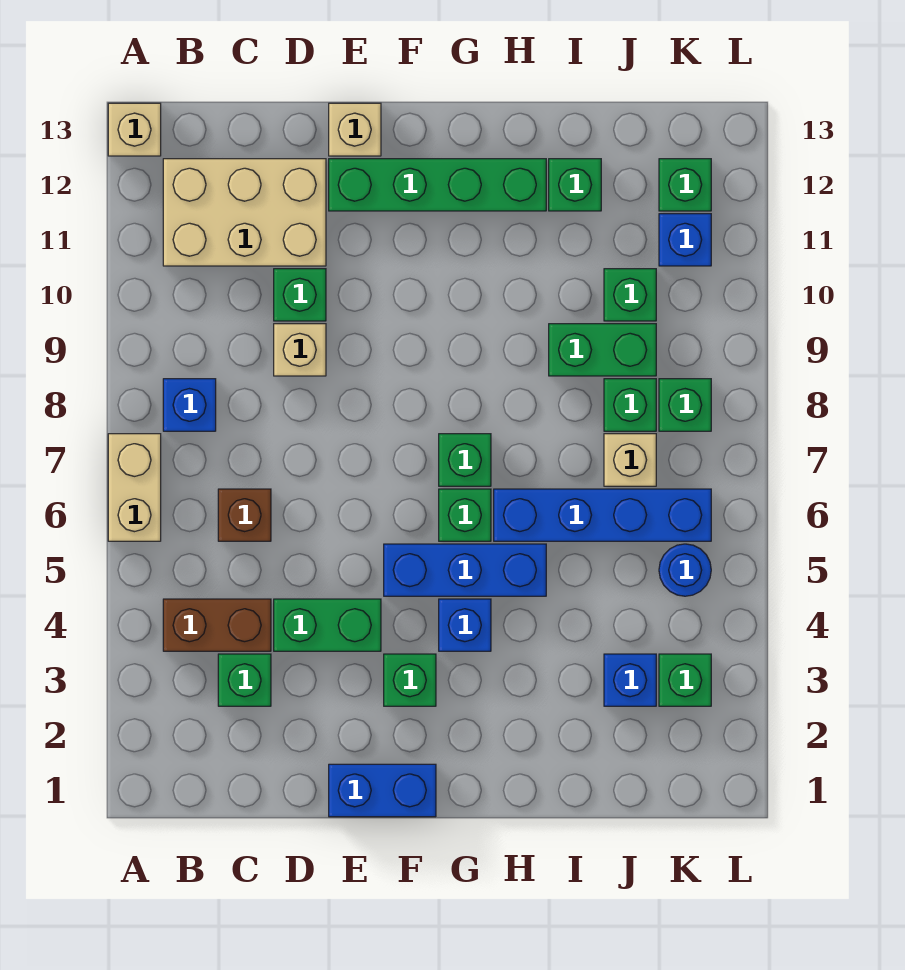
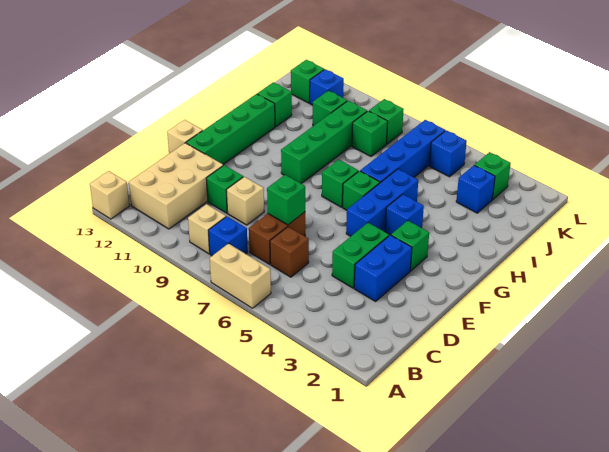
brown 1x2 brick [163,599,271,651] -> brown 1x2 brick moved to [249,212,305,264]
green 1x1 brick [218,654,271,706] -> green 1x1 brick moved to [267,175,305,225]
blue 1x2 brick [329,764,436,817] -> blue 1x2 brick moved to [354,235,412,301]
green 1x2 brick [549,324,656,376] -> green 1x4 brick [281,101,367,184]
tan 1x1 brick [604,434,656,486] -> tan 1x1 brick moved to [188,204,226,254]
blue 1x1 round brick [659,544,711,596] -> blue 1x1 brick [429,130,467,177]

